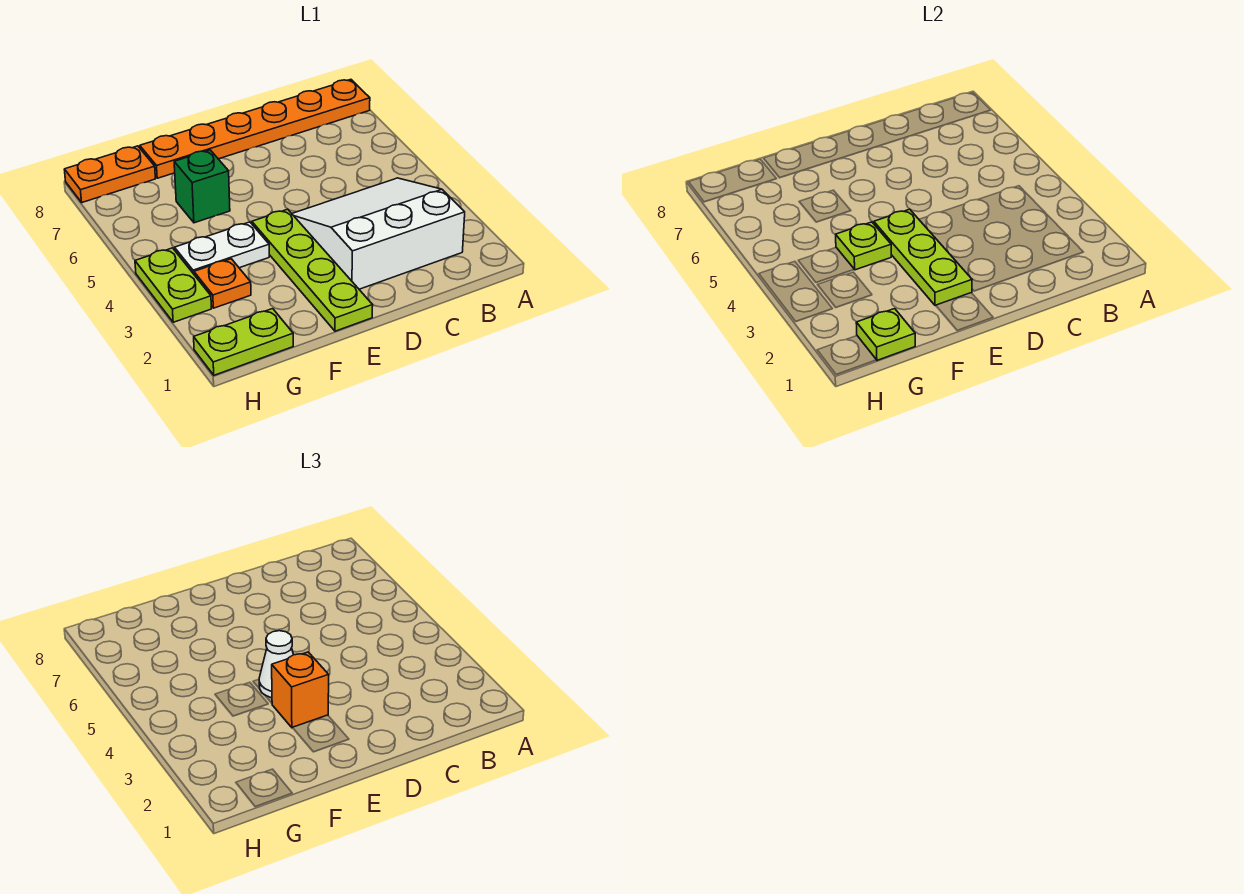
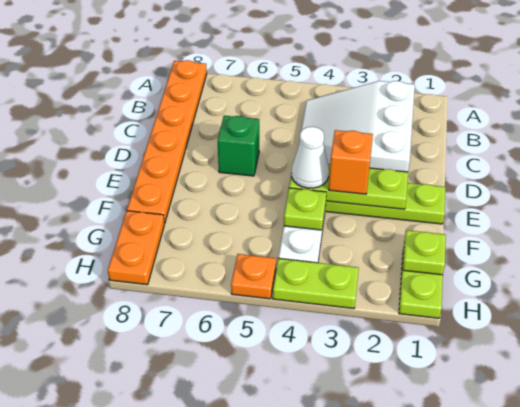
green 1x1 brick [174,150,230,223] -> green 1x1 brick moved to [218,116,259,176]
orange 1x1 plate [194,259,251,308] -> orange 1x1 plate moved to [231,254,276,299]

